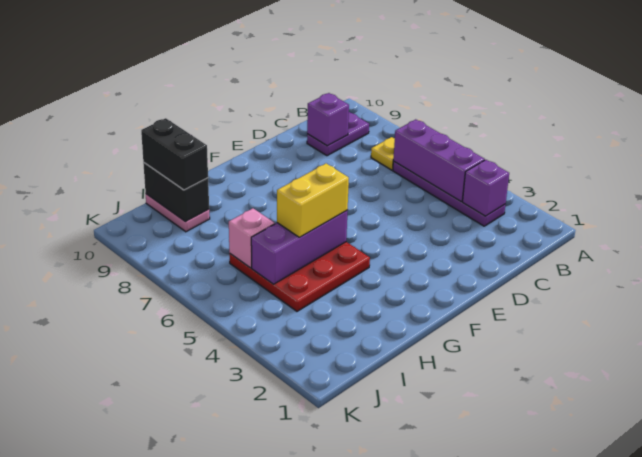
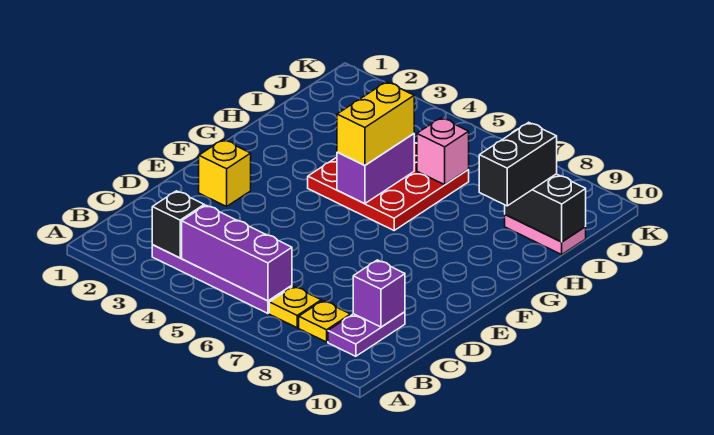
purple 1x1 brick [463,160,509,216] -> black 1x1 brick [152,191,204,258]
none -> yellow 1x1 plate [299,301,351,342]
none -> yellow 1x1 brick [199,140,251,206]
purple 1x3 brick [251,210,348,284] -> purple 1x2 brick [337,134,414,204]
black 1x2 brick [141,118,208,190] -> black 1x2 brick turned to [479,122,557,206]

